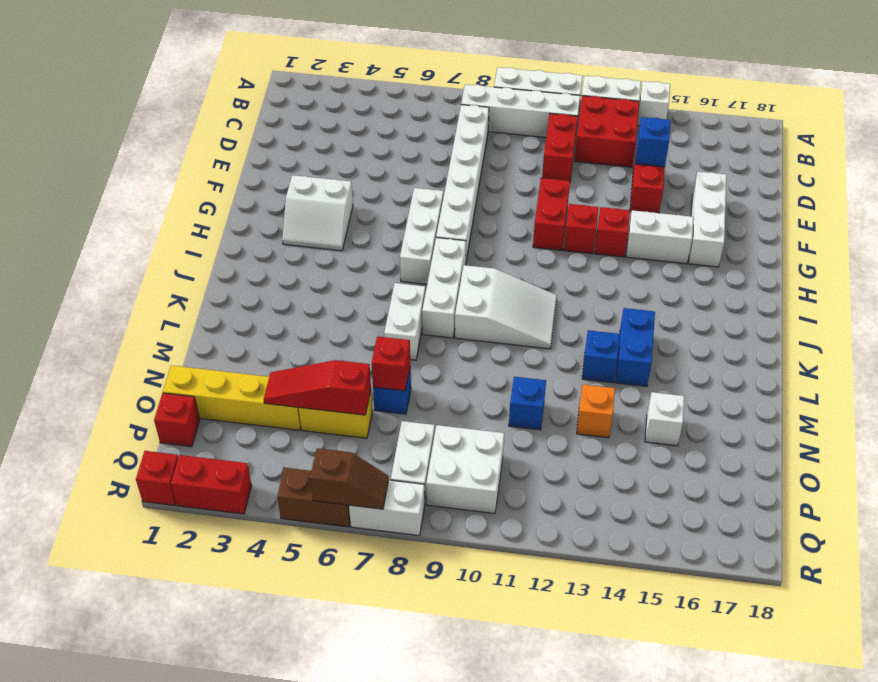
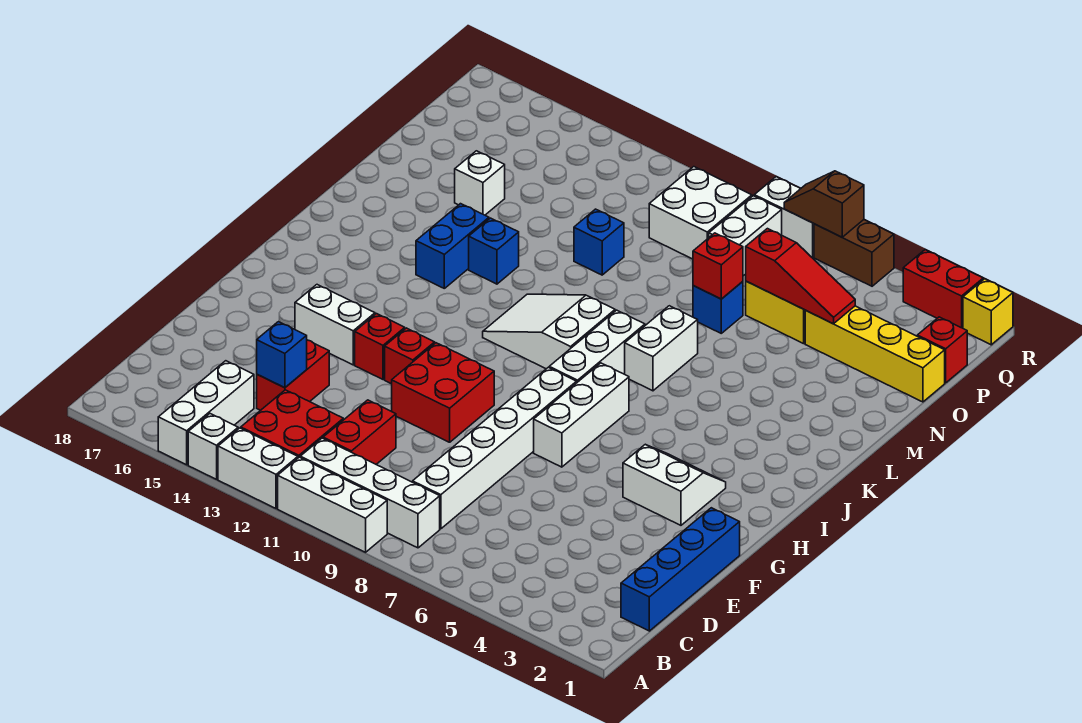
none -> blue 1x4 brick [621,508,740,631]
white 1x3 brick [689,171,727,267] -> white 1x3 brick moved to [158,361,254,465]
red 1x2 brick [533,178,570,250] -> red 2x2 brick [392,343,494,442]
orange 1x1 brick [577,384,615,438] -> none
red 1x1 brick [136,451,178,505] -> yellow 1x1 brick [963,279,1013,345]

